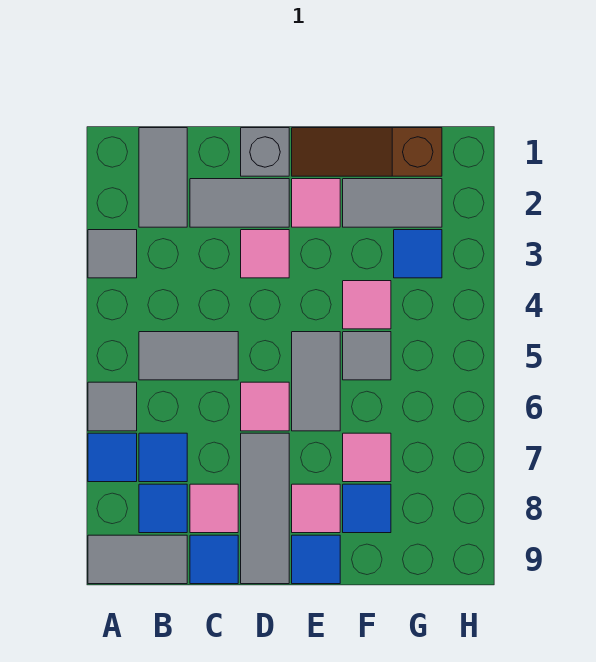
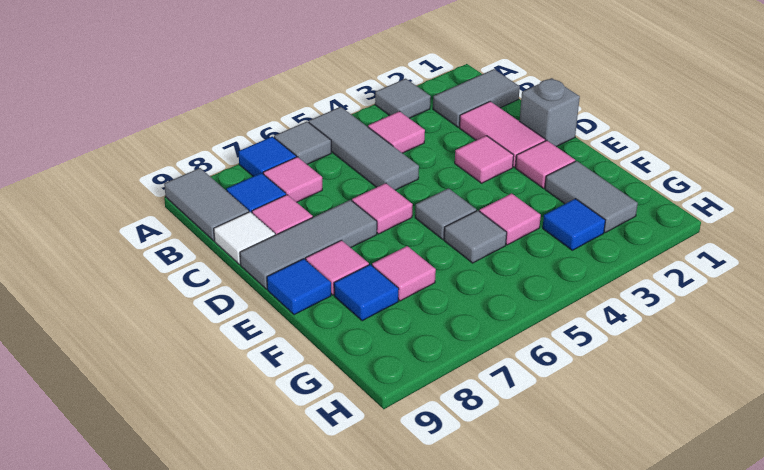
none -> pink 1x1 tile [368,111,425,153]
grey 1x2 tile [139,332,238,380] -> grey 1x3 tile [309,107,419,190]
blue 1x1 tile [139,433,187,482] -> pink 1x1 tile [263,157,322,202]
grey 1x2 tile [190,179,289,227] -> pink 1x2 tile [460,101,545,167]
blue 1x1 tile [190,535,238,584] -> white 1x1 tile [214,212,275,265]
brown 1x3 slope [292,128,442,176] -> none
grey 1x2 tile [292,332,340,431] -> grey 1x1 tile [415,188,476,239]

